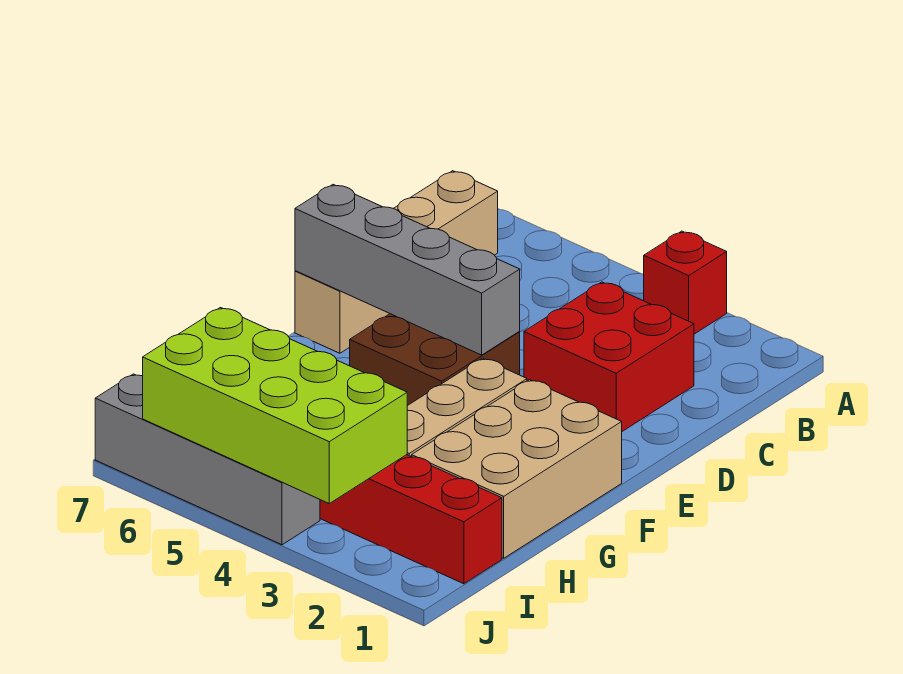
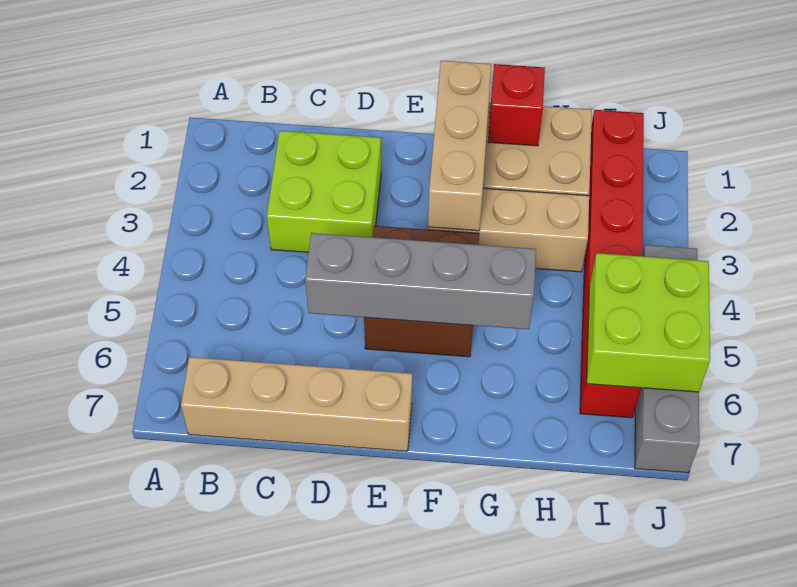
red 1x1 brick [644,231,727,334] -> red 1x1 brick moved to [488,64,545,146]
red 2x2 brick [524,282,694,431] -> lime 2x2 brick [267,131,381,252]
grey 1x4 brick [295,185,520,355] -> grey 1x4 brick turned to [305,233,536,329]
none -> tan 1x3 brick [428,61,491,231]
lime 2x4 brick [143,308,407,503] -> lime 2x2 brick [587,253,710,392]

